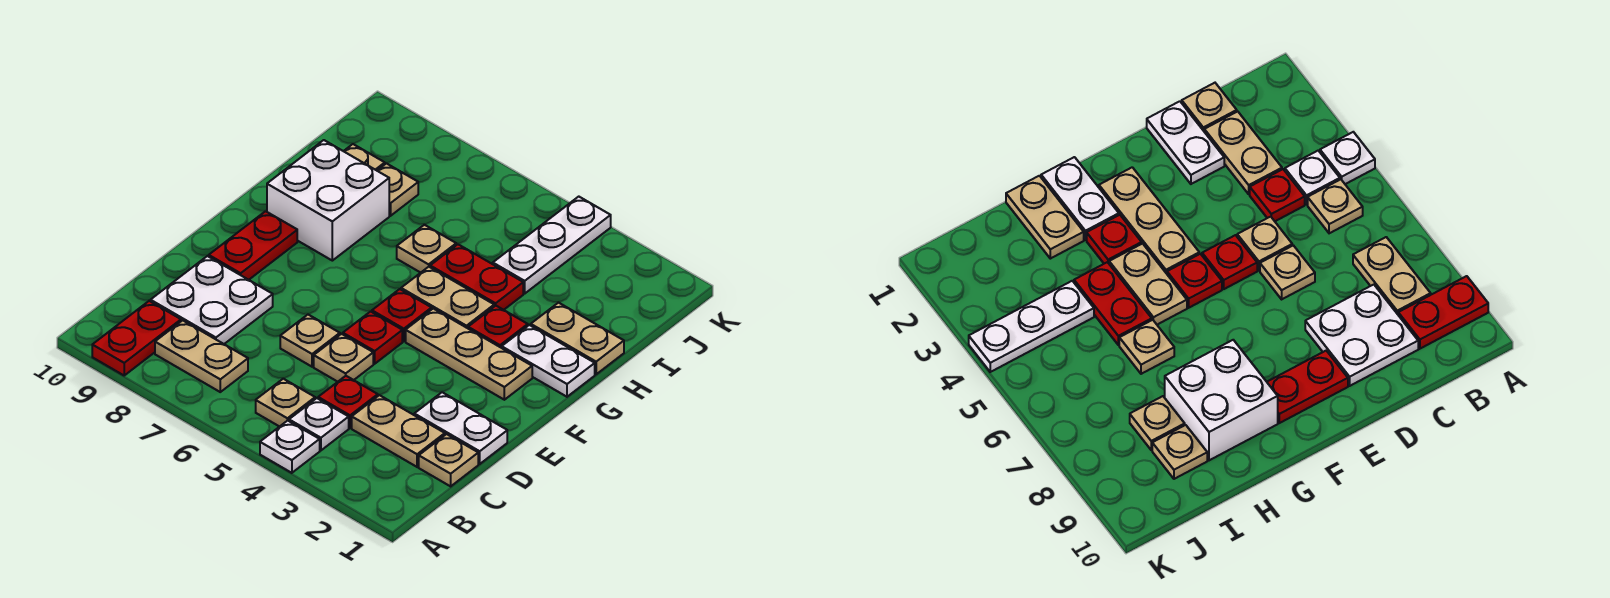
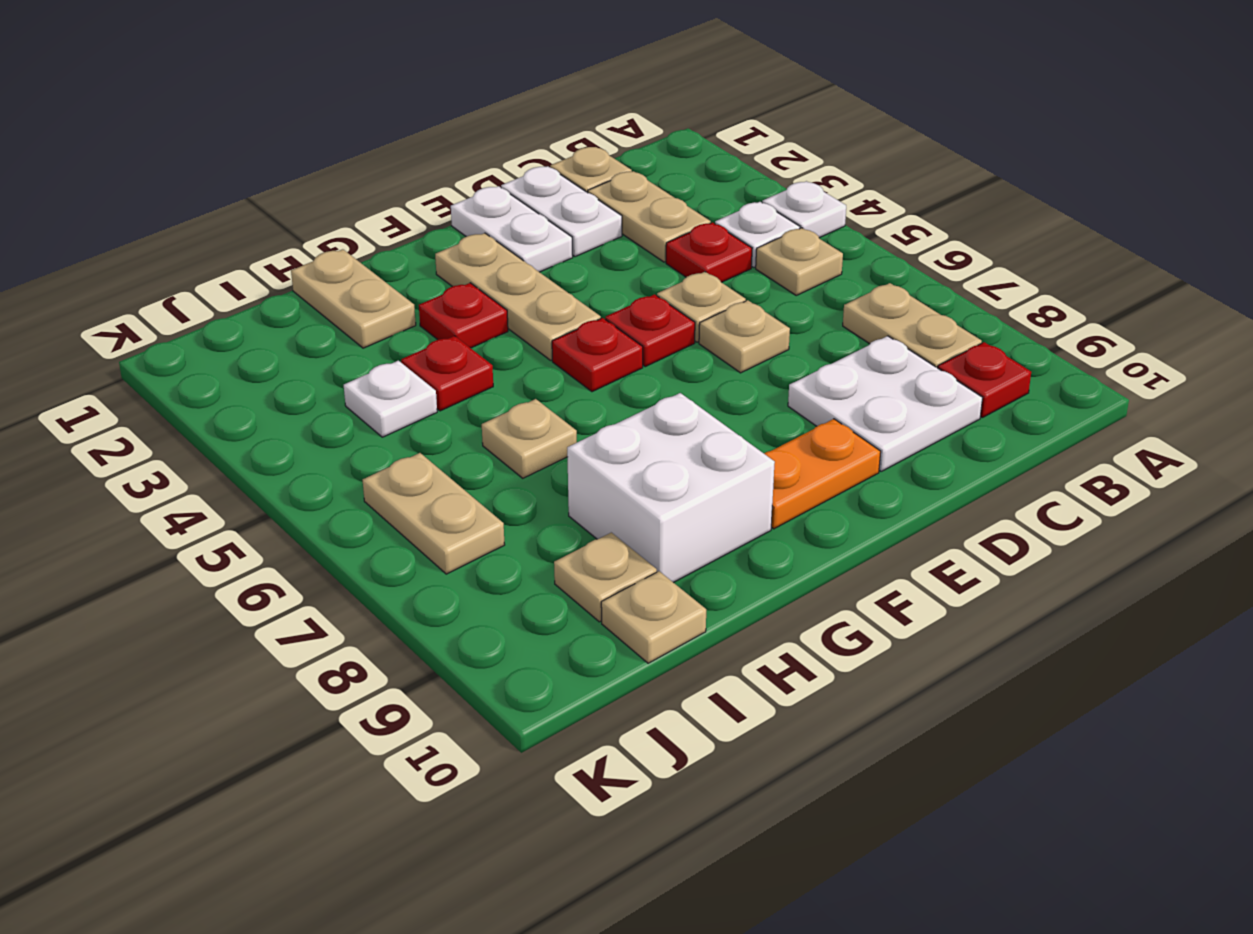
red 1x2 plate [92,301,181,375] -> red 1x1 plate [938,342,1031,418]
red 1x2 plate [209,211,297,280] -> orange 1x2 plate [764,419,881,529]
white 1x2 plate [502,325,595,397] -> white 1x2 plate moved to [451,186,573,272]
tan 1x2 plate [401,267,494,328] -> tan 1x2 plate moved to [363,453,505,574]
red 1x2 plate [430,244,523,310] -> red 1x1 plate [401,336,493,411]
white 1x3 plate [493,197,611,293] -> white 1x1 plate [344,361,437,437]
tan 1x1 plate [377,164,418,216] -> tan 1x1 plate moved to [601,571,706,663]

